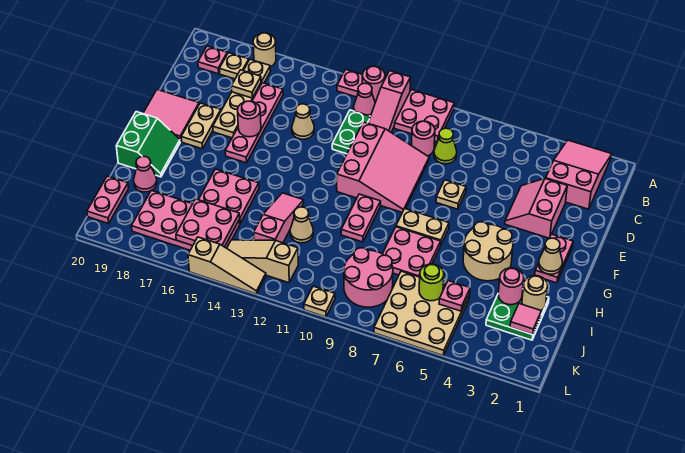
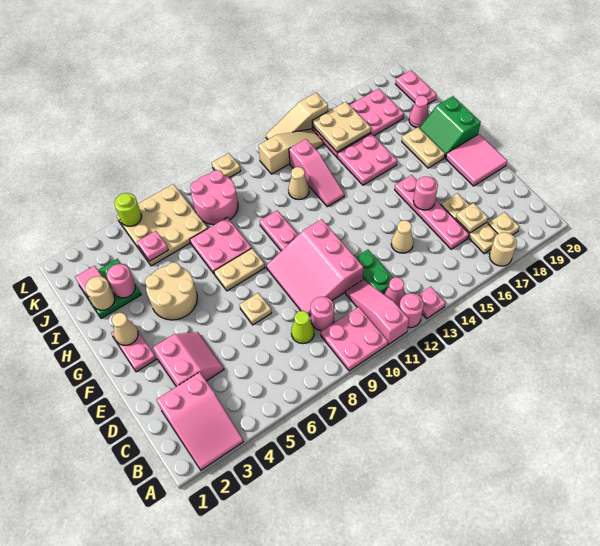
tan 1x4 plate [213,59,271,138] -> tan 1x3 plate [441,193,498,254]
pink 1x1 plate [198,46,227,74] -> none
tan 1x2 plate [181,103,221,149] -> tan 1x2 plate moved to [402,127,445,168]
lime 1x1 round brick [419,264,444,301] -> lime 1x1 round brick moved to [114,193,142,226]
pink 2x2 plate [176,199,240,247] -> tan 2x2 plate [312,102,371,152]

